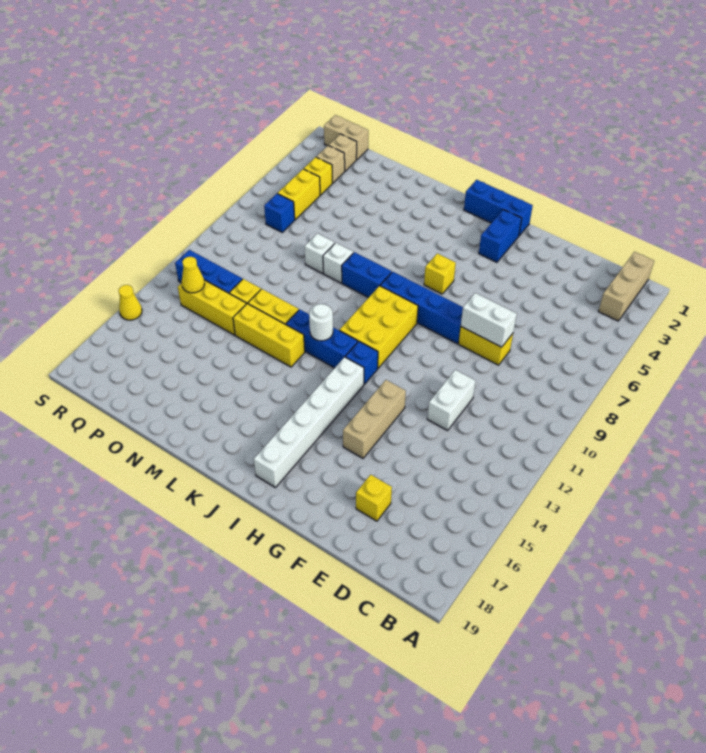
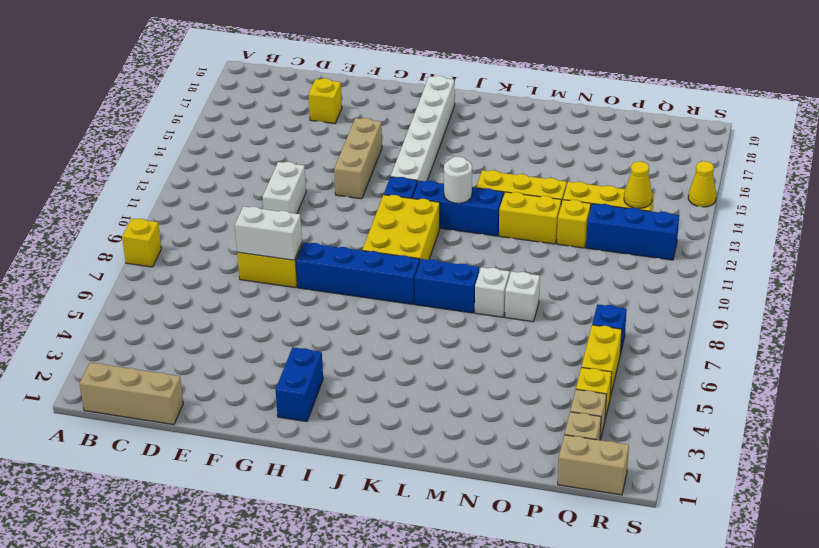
tan 1x3 brick [598,252,654,321] -> tan 1x3 brick turned to [80,362,183,425]
blue 1x3 brick [464,180,533,236] -> none
yellow 1x1 brick [424,253,456,294] -> yellow 1x1 brick moved to [122,219,161,267]

